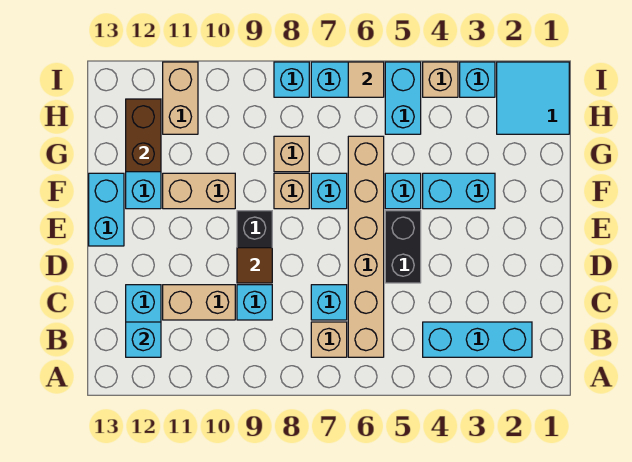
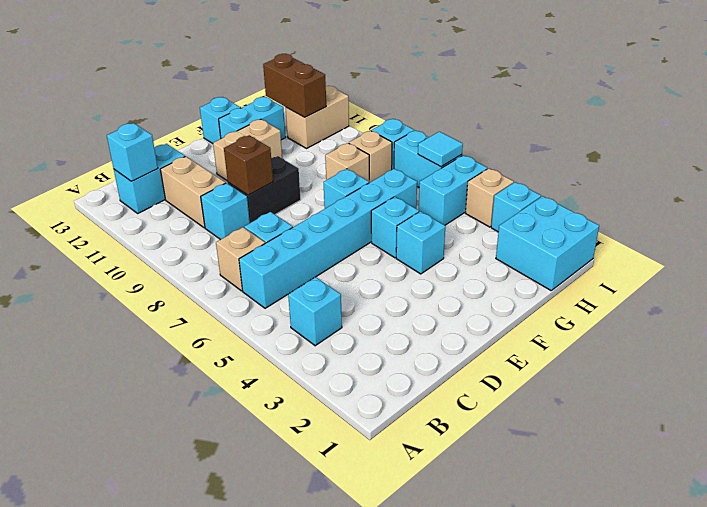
cyan 1x3 brick [423,322,532,357] -> cyan 1x1 brick [288,277,342,346]
tan 1x6 brick [348,136,384,357] -> cyan 1x6 brick [239,169,417,308]
black 1x2 brick [385,211,421,283] -> none
brown 1x1 tile [237,248,272,283] -> brown 1x1 brick [224,135,273,195]
cyan 1x2 brick [89,173,124,246] -> cyan 1x1 brick [200,97,241,144]
cyan 1x2 brick [423,173,495,209] -> cyan 1x1 brick [396,211,445,274]
tan 1x1 brick [274,173,309,209] -> tan 1x1 brick moved to [349,131,392,183]
tan 1x2 brick [163,173,235,209] -> tan 1x2 brick turned to [213,120,282,181]
brown 1x2 brick [126,99,161,172] -> brown 1x2 brick turned to [263,54,326,117]
cyan 2x2 tile [497,62,569,134] -> cyan 2x2 brick [496,196,599,290]
tan 1x1 tile [348,62,384,97] -> cyan 1x1 tile [418,132,463,167]

